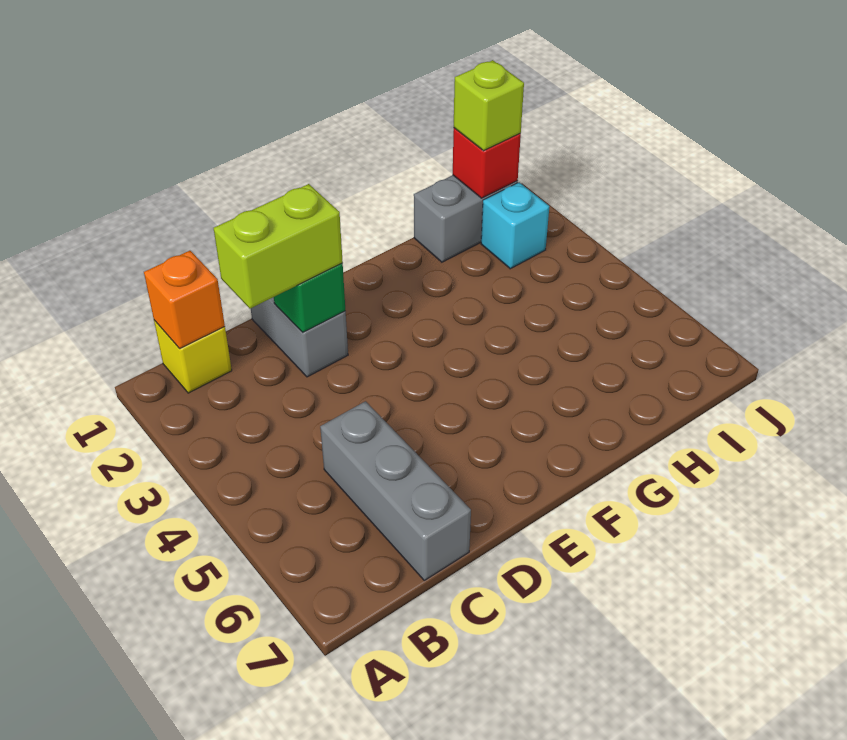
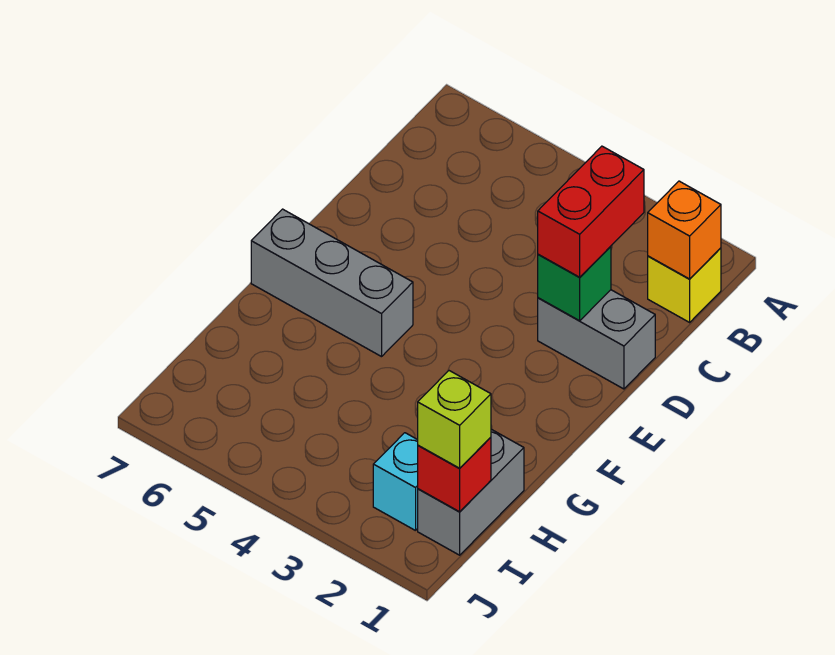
lime 1x2 brick [214,184,343,309] -> red 1x2 brick [538,146,644,277]
grey 1x3 brick [320,401,471,580] -> grey 1x3 brick moved to [251,209,413,357]

